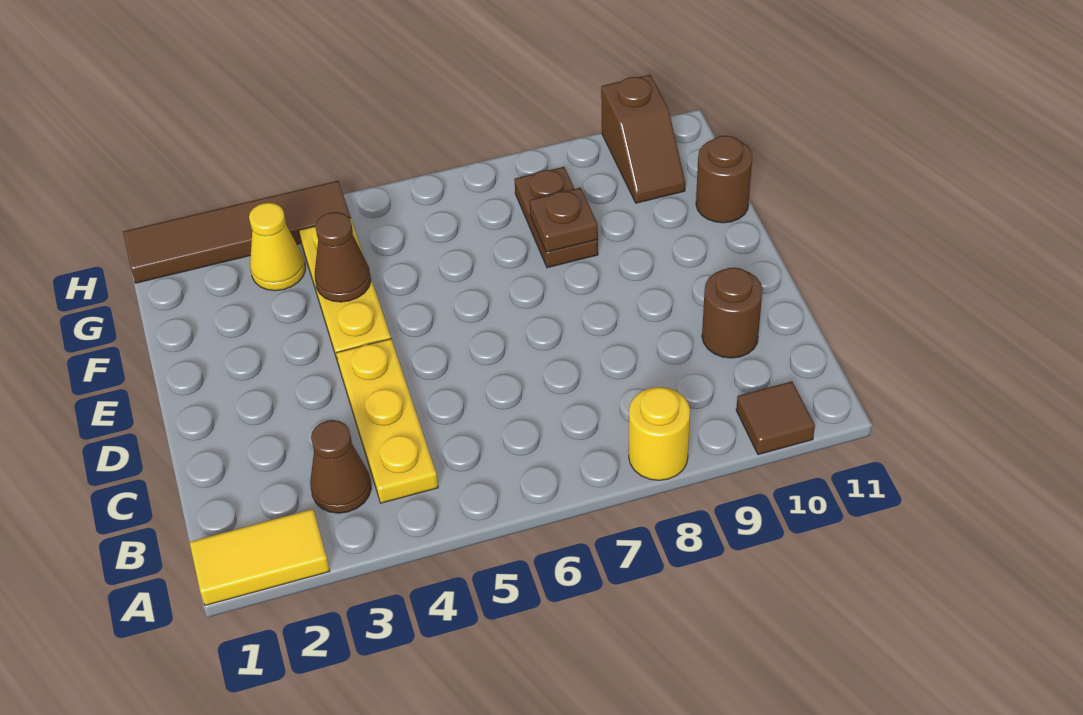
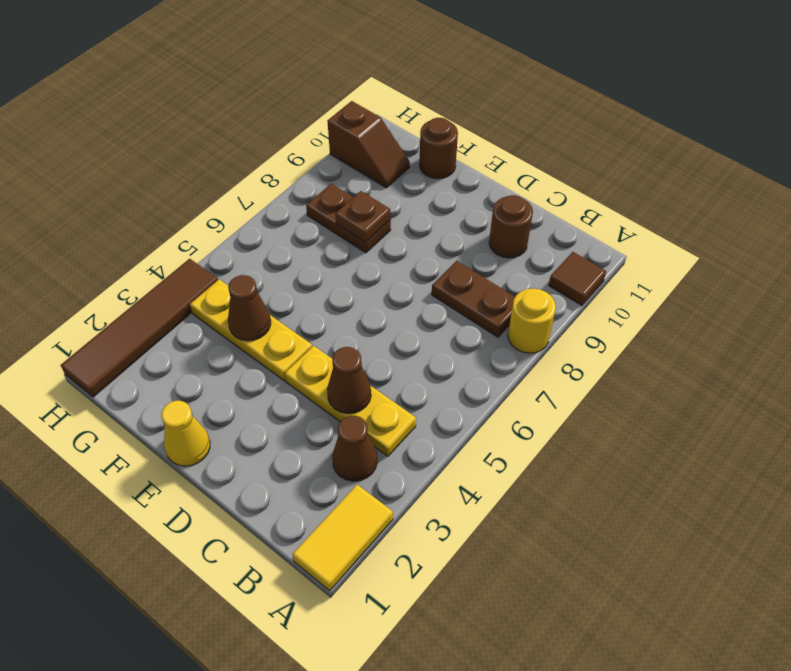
none -> brown 1x2 plate [432,261,515,337]
none -> brown 1x1 cone [327,347,371,414]
yellow 1x1 cone [249,203,305,291] -> yellow 1x1 cone moved to [161,401,210,466]

